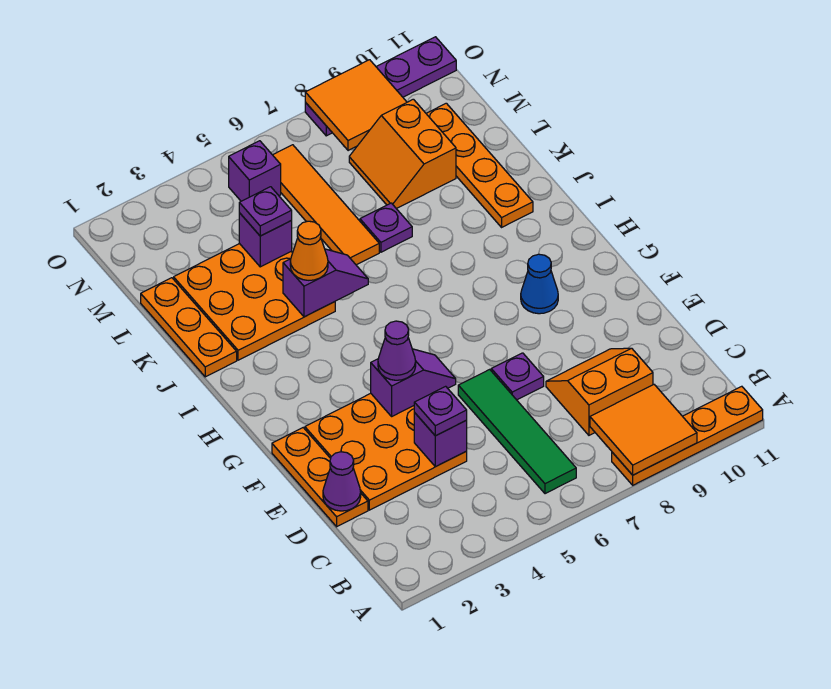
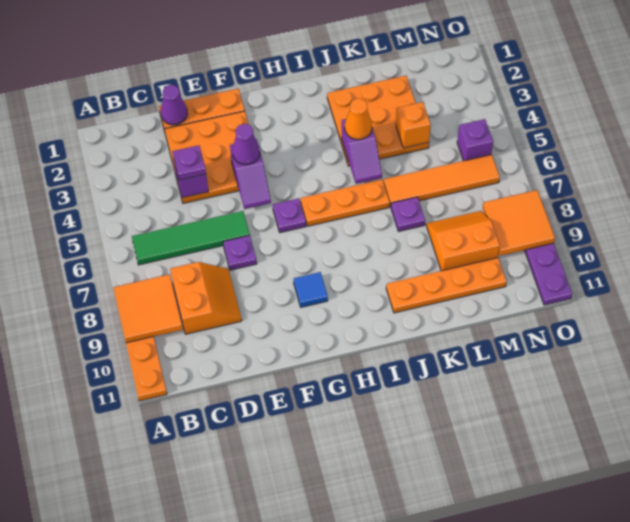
blue 1x1 cone [521,254,558,314] -> blue 1x1 tile [294,272,328,307]
orange 1x3 plate [141,278,237,377] -> orange 1x3 plate moved to [301,180,390,226]
purple 1x1 brick [239,213,292,267] -> orange 1x1 brick [396,102,431,148]
purple 1x1 plate [239,187,292,236] -> purple 1x1 plate moved to [273,198,306,233]

